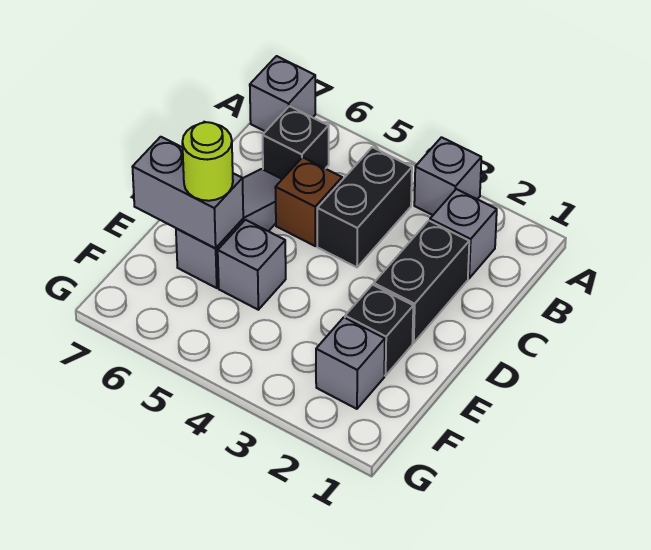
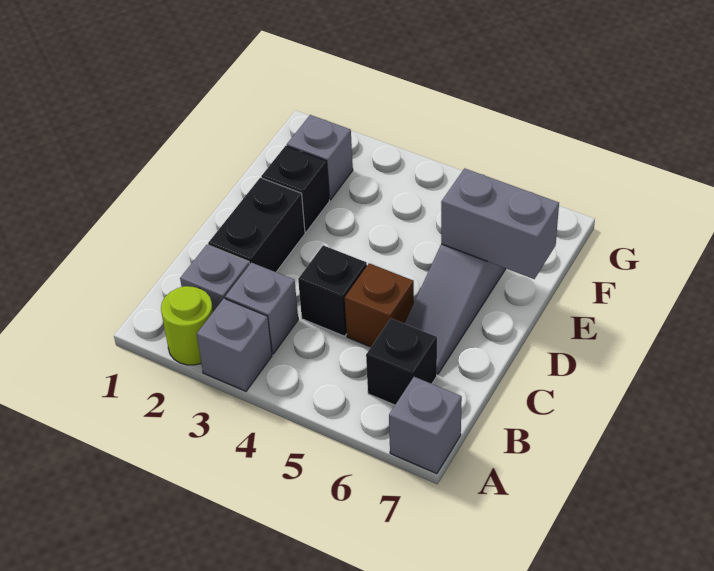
black 1x2 brick [317,147,412,267] -> black 1x1 brick [298,245,367,336]
grey 1x1 brick [218,220,286,310] -> grey 1x1 brick moved to [225,263,298,354]
lime 1x1 round brick [182,122,233,201] -> lime 1x1 round brick moved to [161,286,213,365]

